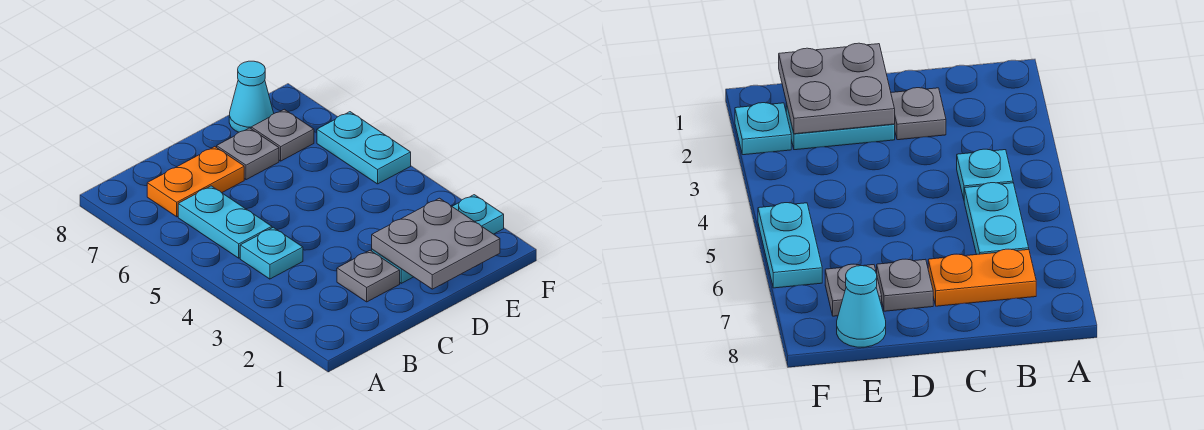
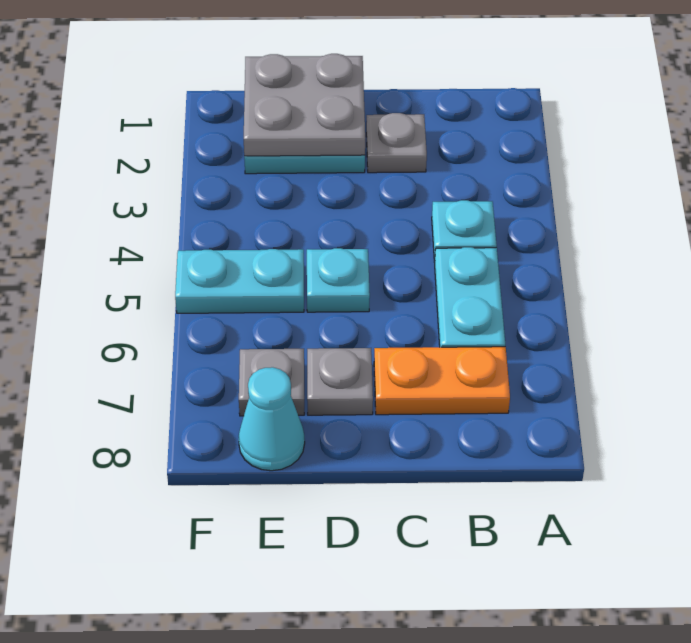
cyan 1x1 plate [452,195,504,234] -> cyan 1x1 plate moved to [307,248,370,312]
cyan 1x2 plate [317,112,411,184] -> cyan 1x2 plate turned to [175,249,304,313]

